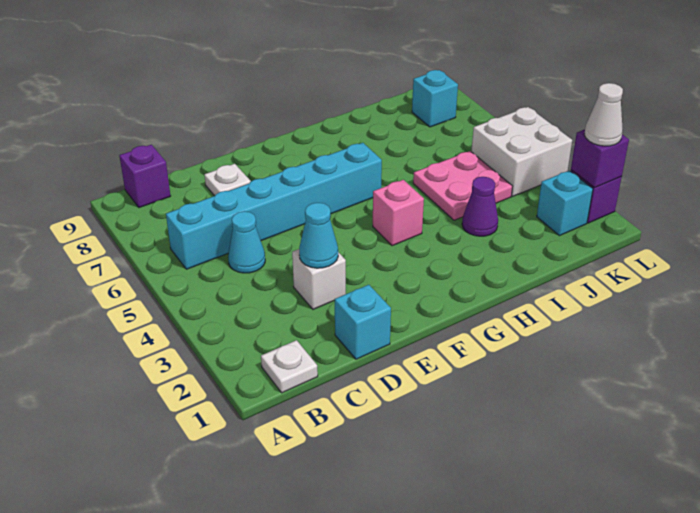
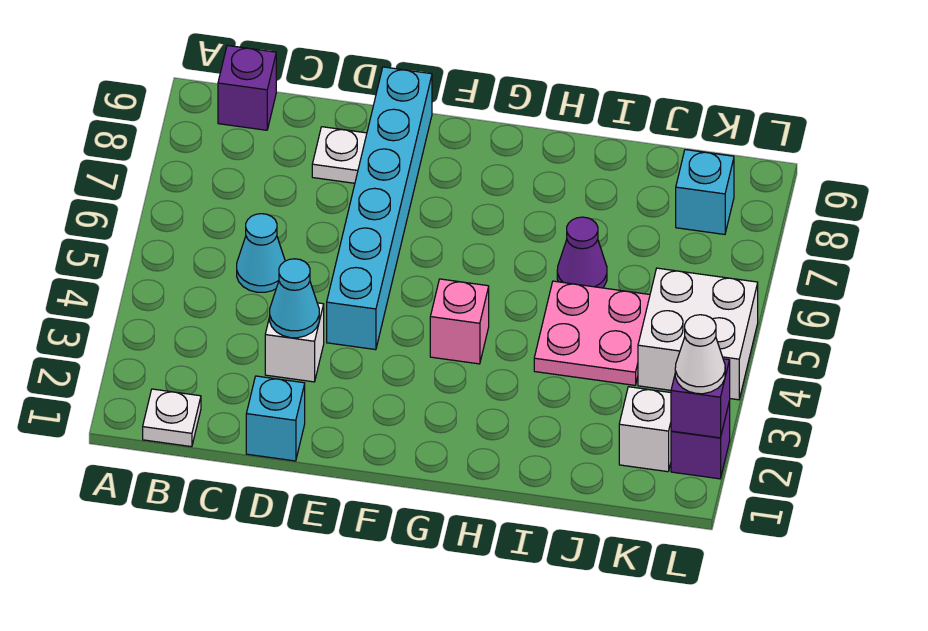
cyan 1x6 brick [166,143,382,269] -> cyan 1x6 brick turned to [327,67,432,350]
purple 1x1 cone [462,177,498,236] -> purple 1x1 cone moved to [557,217,607,288]
cyan 1x1 brick [537,170,593,236] -> white 1x1 brick [619,387,671,472]

